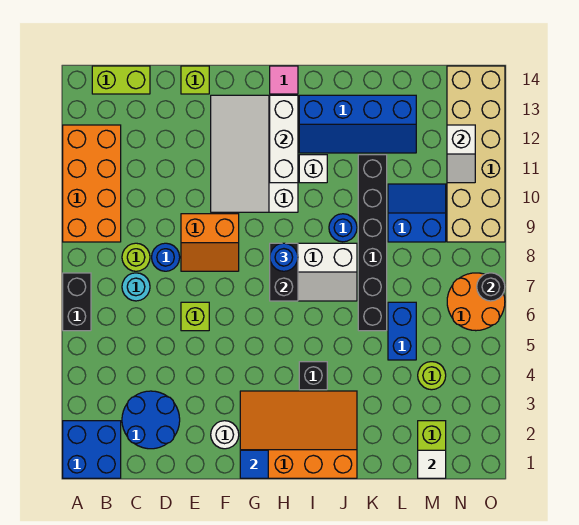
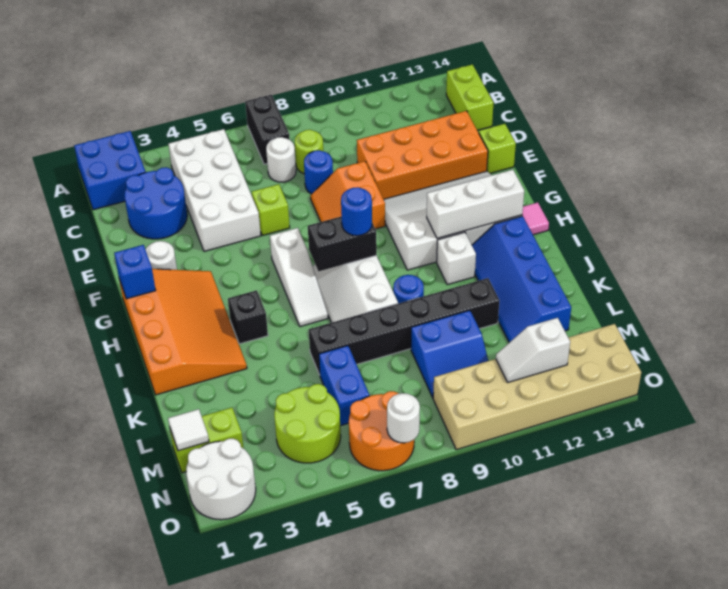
black 1x2 brick [63,273,91,331] -> black 1x2 brick turned to [245,95,289,164]
orange 2x4 brick [63,125,121,242] -> orange 2x4 brick moved to [357,111,488,199]
none -> white 2x4 brick [169,129,261,251]
cyan 1x1 round brick [122,273,150,301] -> white 1x1 round brick [266,137,296,182]
blue 1x1 tile [240,450,268,478] -> blue 1x1 brick [114,245,156,299]
none -> white 1x3 slope [270,228,328,327]
blue 1x2 brick [388,302,416,360] -> blue 1x2 brick turned to [319,346,369,426]
blue 2x2 slope [388,184,446,242] -> blue 2x2 slope turned to [411,310,488,397]
lime 1x1 round brick [418,362,446,390] -> lime 2x2 round brick [274,384,341,463]
none -> white 2x2 round brick [186,439,256,520]
black 1x1 round brick [477,273,505,301] -> white 1x1 round brick [387,393,420,443]

